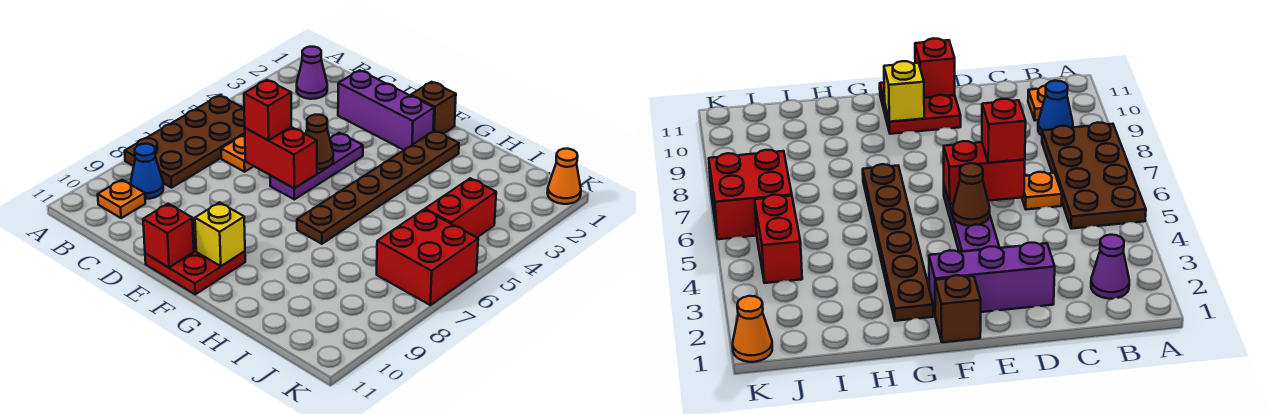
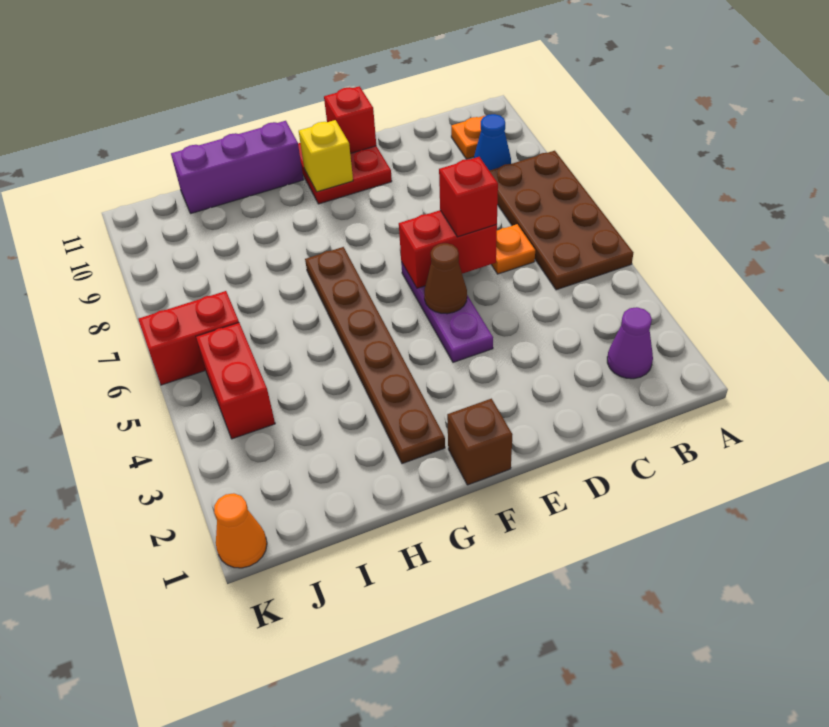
purple 1x3 brick [338,70,434,150] -> purple 1x3 brick moved to [171,121,304,213]
red 2x2 brick [377,210,478,305] -> red 1x2 brick [138,291,239,385]

